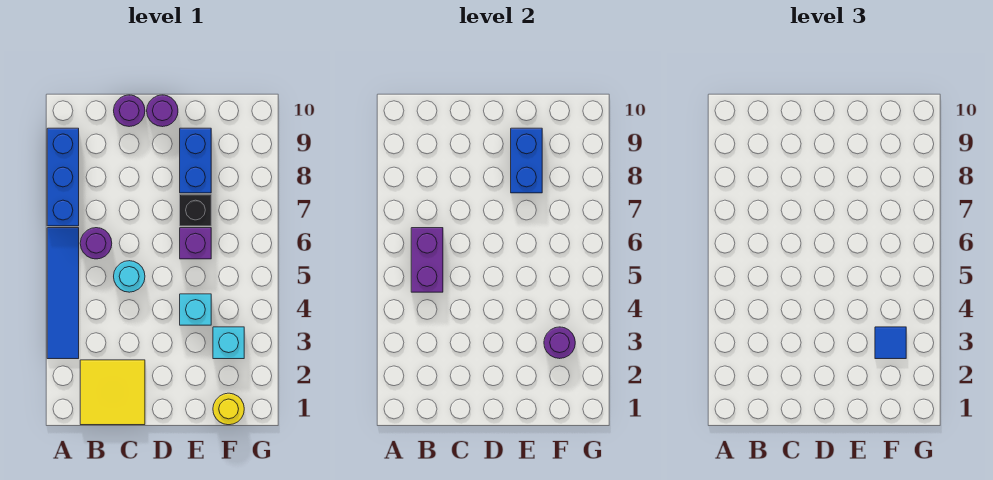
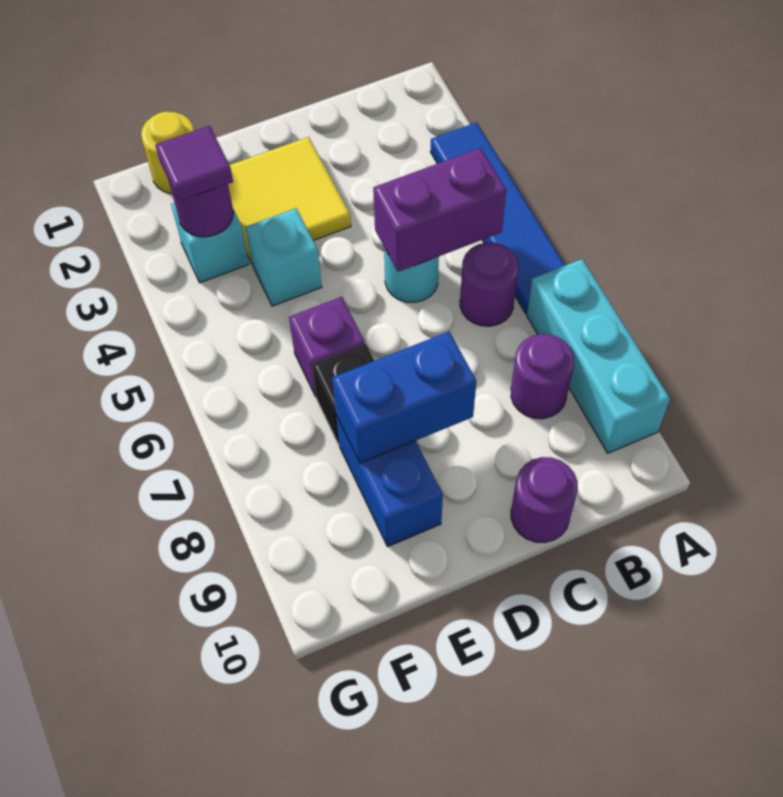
blue 1x3 brick [47,128,79,226] -> cyan 1x3 brick [527,259,670,453]
yellow 2x2 tile [80,360,145,425] -> yellow 2x2 tile moved to [228,137,351,263]
purple 1x2 brick [411,228,443,292] -> purple 1x2 brick turned to [373,148,506,272]
purple 1x1 round brick [147,95,178,127] -> purple 1x1 round brick moved to [511,334,574,419]
blue 1x2 brick [511,128,542,193] -> blue 1x2 brick turned to [332,332,476,463]
blue 1x1 tile [875,327,906,359] -> purple 1x1 tile [155,125,233,201]

